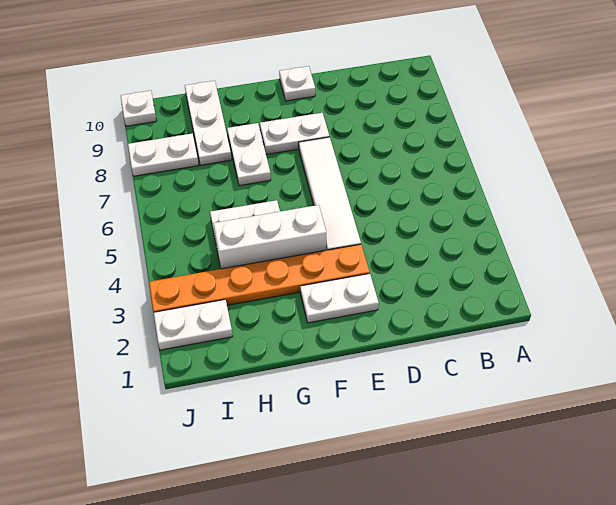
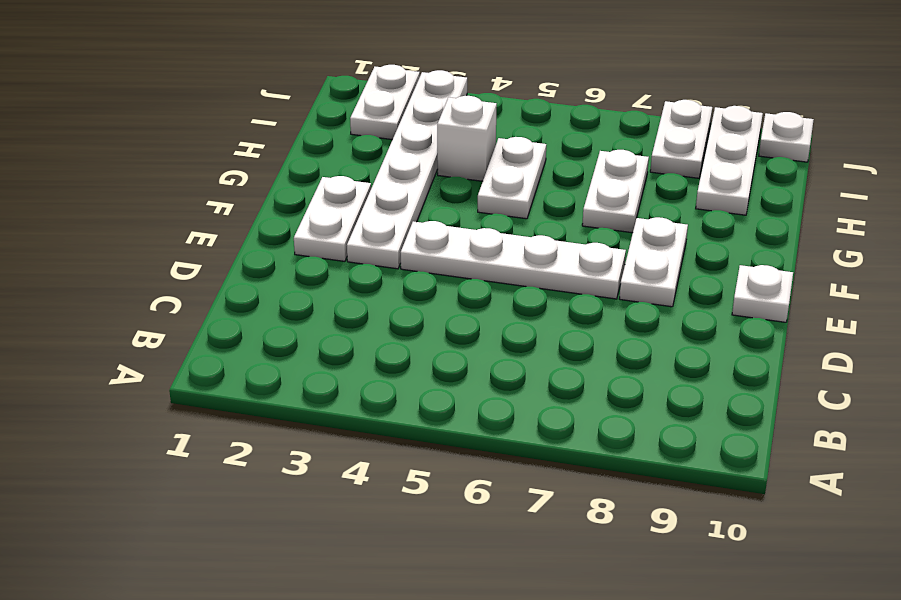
orange 1x6 plate [149,244,370,312] -> white 1x6 plate [347,70,467,269]
white 1x4 tile [299,137,361,250] -> white 1x4 plate [401,221,626,299]
white 1x3 brick [214,205,326,269] -> white 1x1 brick [437,96,497,181]
white 1x2 plate [227,123,271,186] -> white 1x2 plate turned to [582,150,649,233]
white 1x3 plate [185,81,232,165] -> white 1x3 plate turned to [696,106,763,215]

